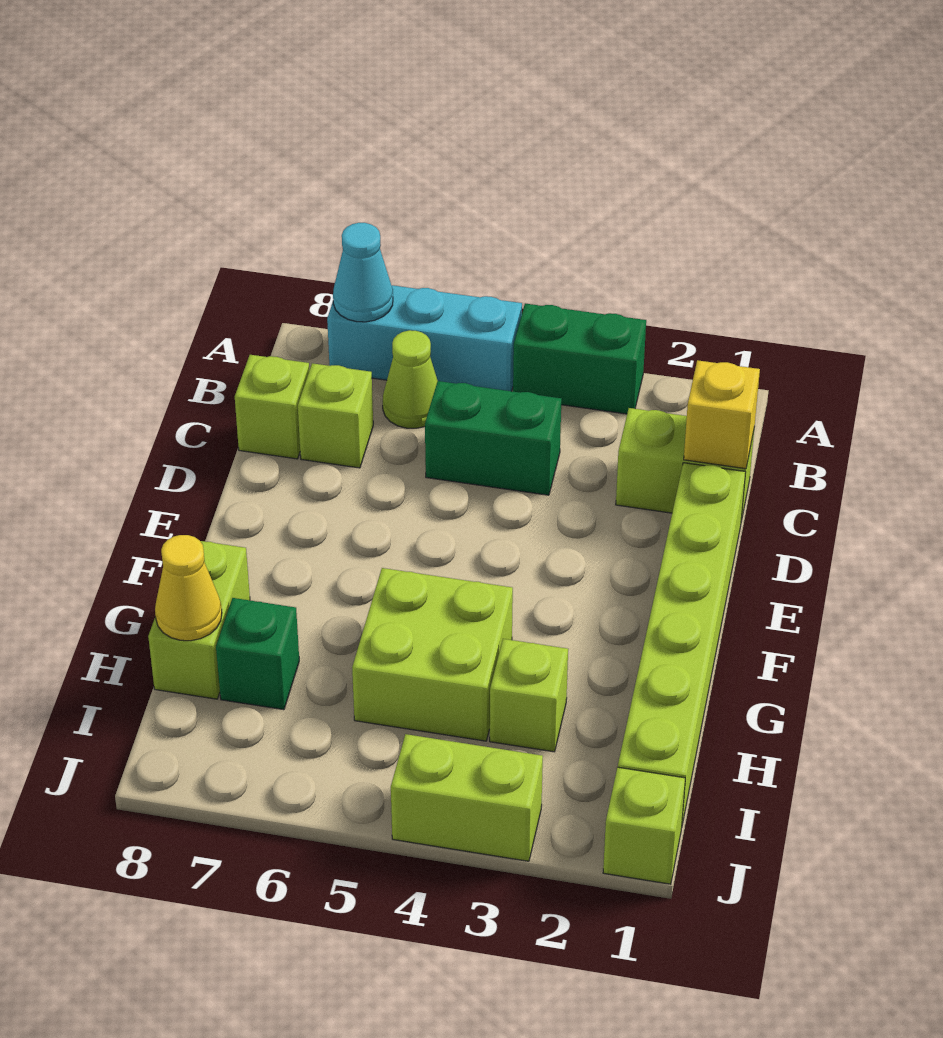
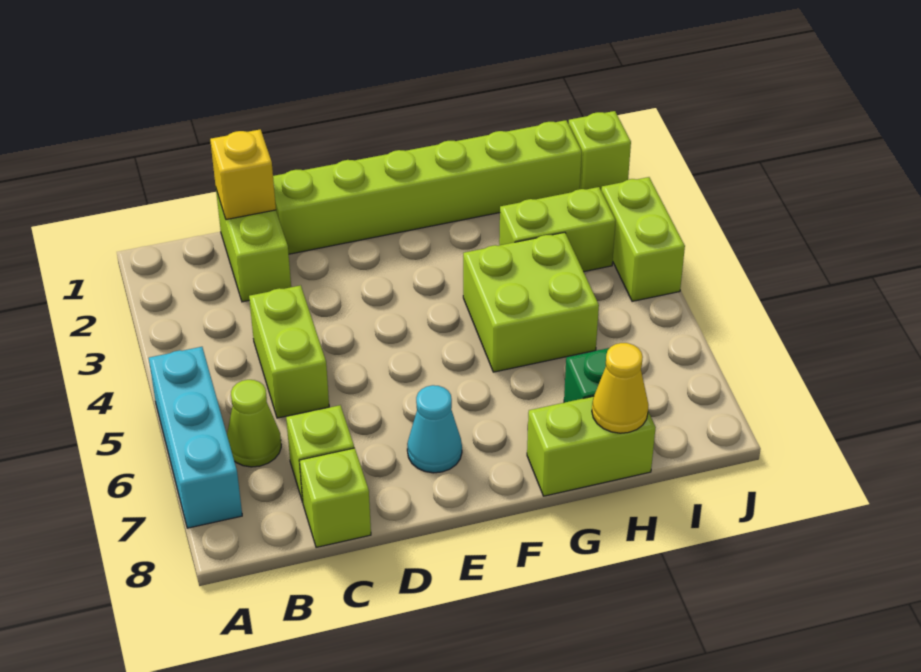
green 1x2 brick [513,303,646,414] -> none
cyan 1x1 cone [333,223,393,322] -> cyan 1x1 cone moved to [407,385,462,473]
green 1x2 brick [425,381,561,495] -> lime 1x2 brick [249,285,329,418]
lime 1x1 brick [490,639,568,752] -> lime 1x2 brick [499,187,616,272]

